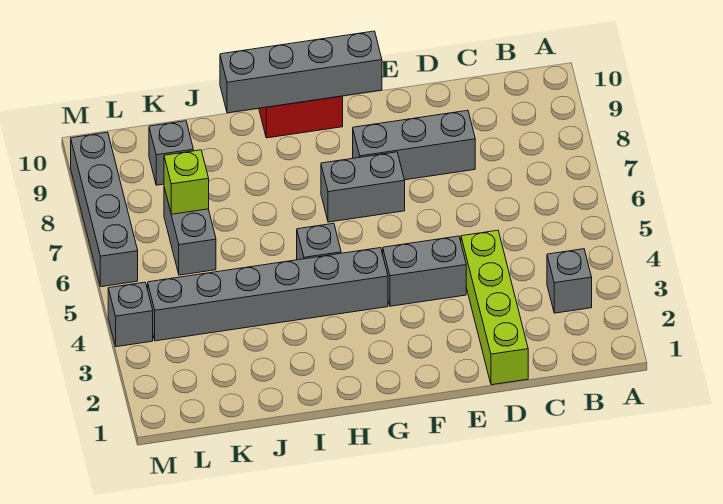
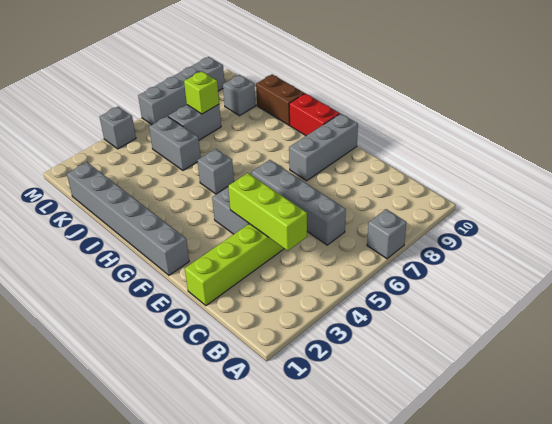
grey 1x1 brick [547,249,592,313] -> grey 1x1 brick moved to [367,209,407,259]
none -> lime 1x3 brick [228,173,307,251]
grey 1x3 brick [353,110,475,180] -> grey 1x3 brick turned to [289,114,358,181]
grey 1x2 brick [321,152,405,222] -> grey 1x2 brick moved to [149,116,201,170]
grey 1x4 brick [220,31,382,113] -> grey 1x4 brick moved to [252,160,346,245]
grey 1x6 brick [148,248,388,341] -> grey 1x6 brick moved to [67,162,189,275]
none -> brown 1x2 brick [256,74,305,125]

